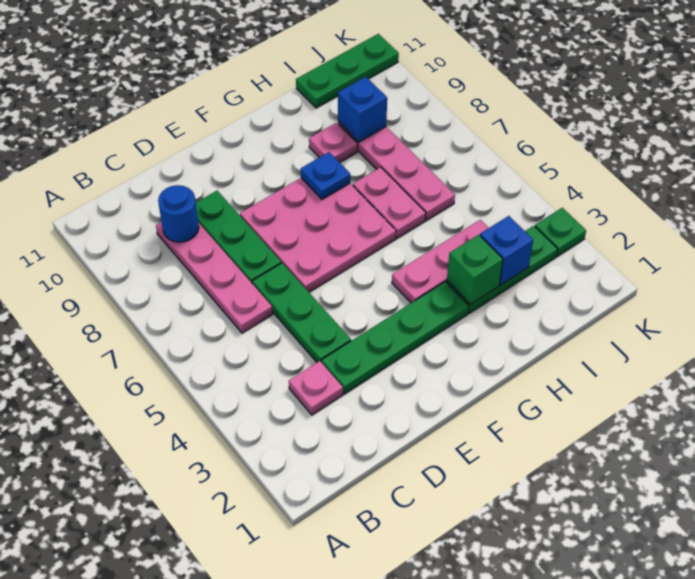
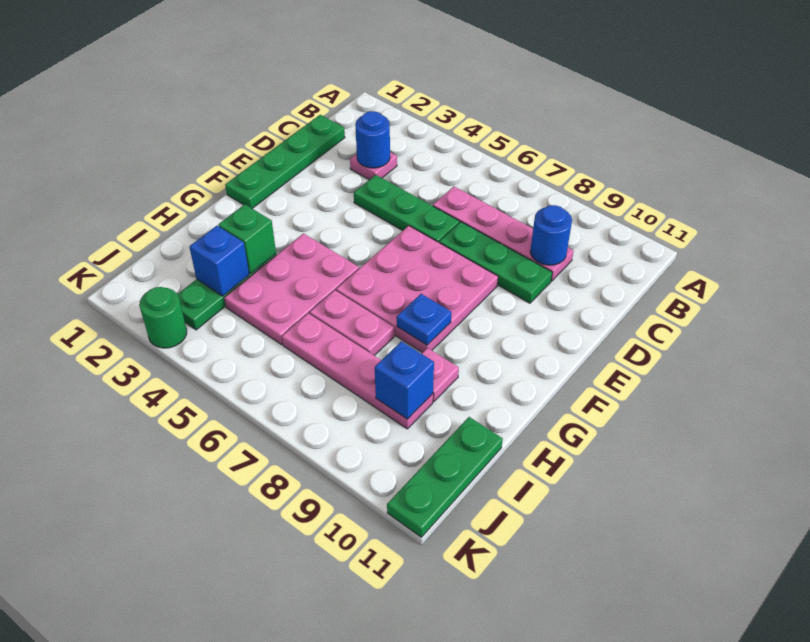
none -> blue 1x1 round brick [355,111,390,168]
green 1x4 plate [321,282,469,394] -> green 1x4 plate moved to [225,115,345,209]
pink 1x3 plate [392,220,488,303] -> pink 2x3 plate [224,233,359,345]
green 1x1 plate [535,208,586,256] -> green 1x1 round brick [139,287,187,348]

